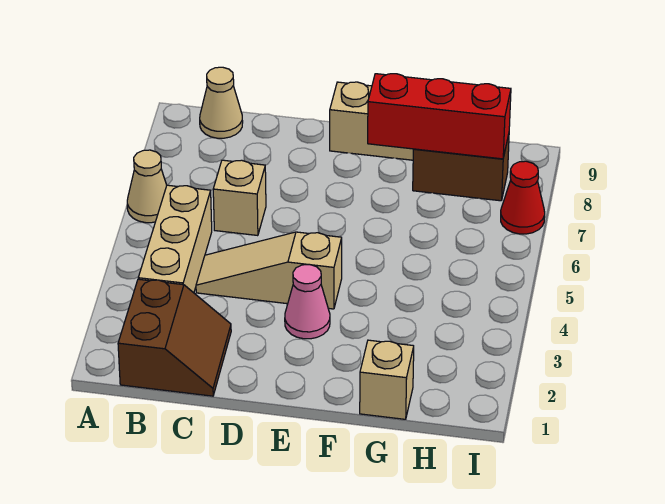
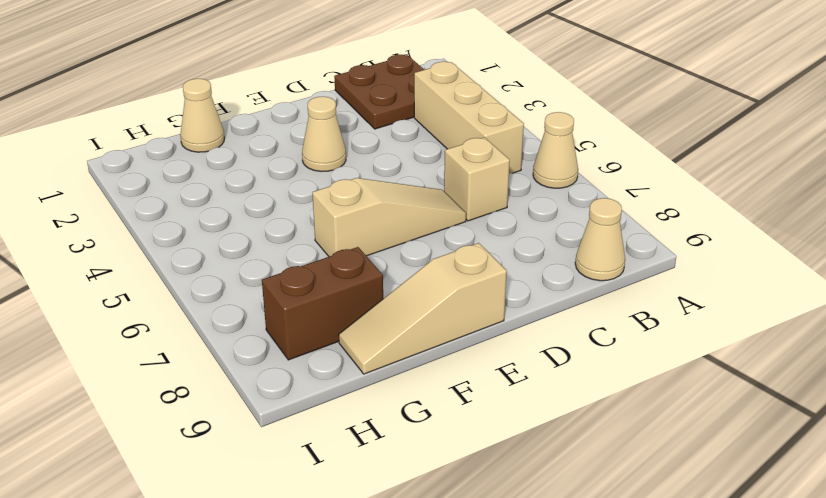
brown 2x2 slope [118,279,231,396] -> brown 2x2 plate [334,55,424,129]
tan 1x3 slope [196,232,342,309] -> tan 1x3 slope moved to [312,178,466,257]
pink 1x1 cone [285,265,330,339] -> tan 1x1 cone [302,97,346,171]
red 1x3 brick [368,74,511,159] -> none
tan 1x1 brick [360,340,414,419] -> tan 1x1 cone [180,79,224,152]
red 1x1 cone [501,161,545,234] -> none

